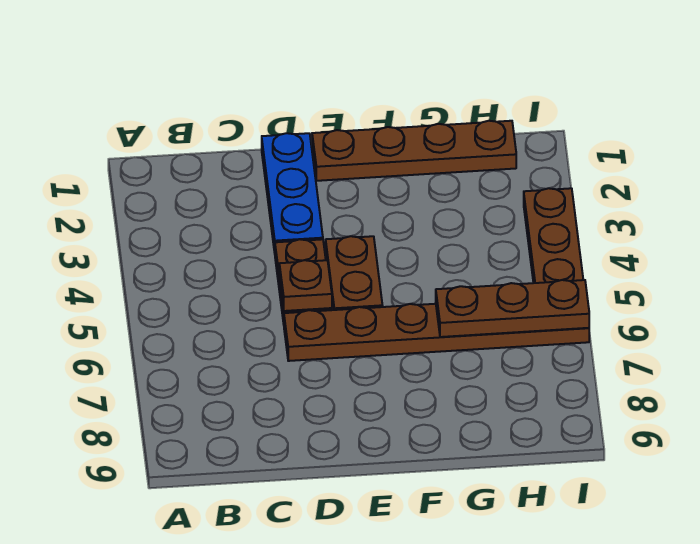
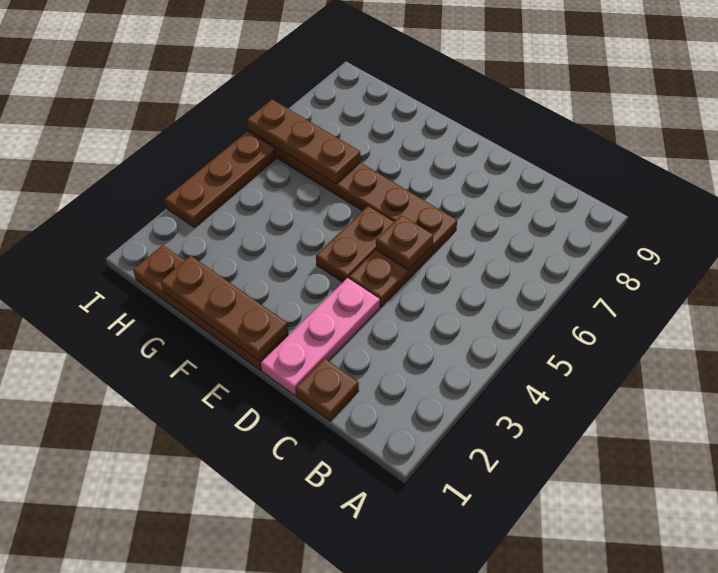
none -> brown 1x1 plate [296,358,359,421]
blue 1x3 plate [262,133,323,252] -> pink 1x3 plate [261,278,380,395]
none -> brown 1x3 plate [161,256,288,361]

